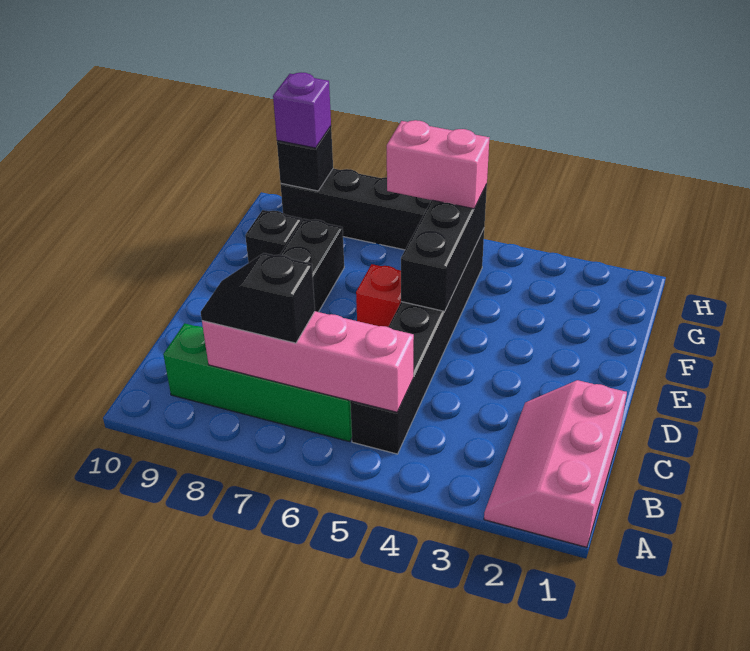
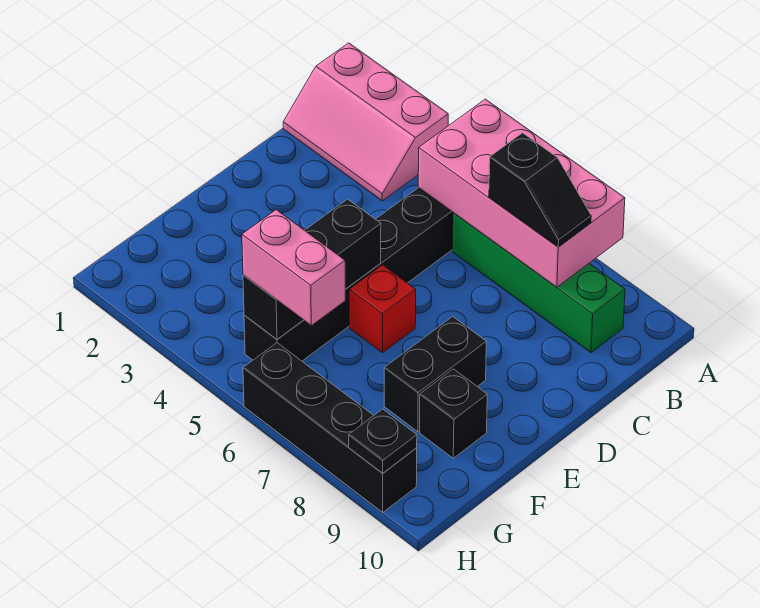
pink 2x3 slope [484,380,627,547] -> pink 2x3 slope turned to [283,43,448,201]
pink 1x4 brick [202,311,414,412] -> pink 2x4 brick [418,99,625,287]
black 1x1 brick [277,127,333,191] -> black 1x1 plate [349,409,417,473]
purple 1x1 brick [273,72,331,148] -> none

